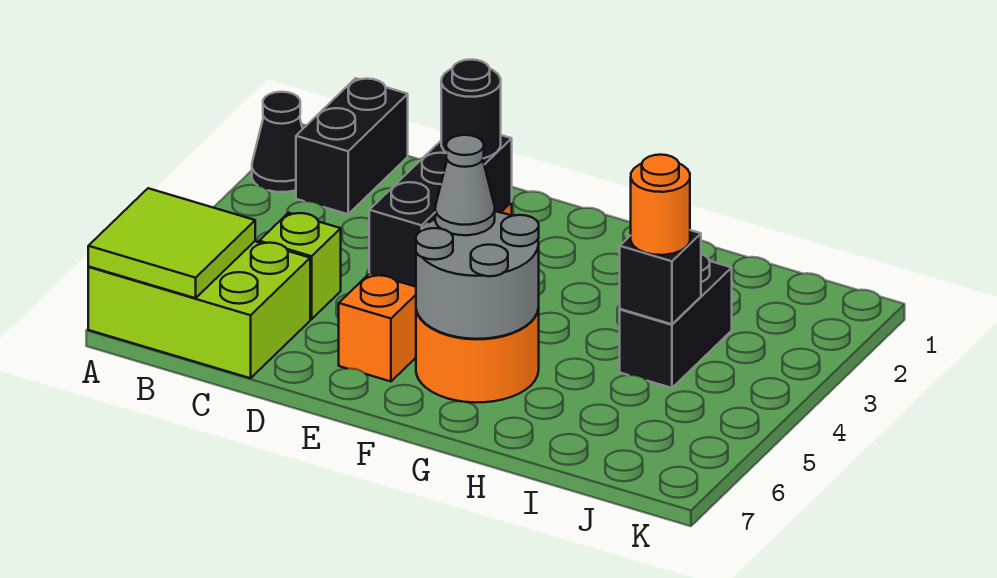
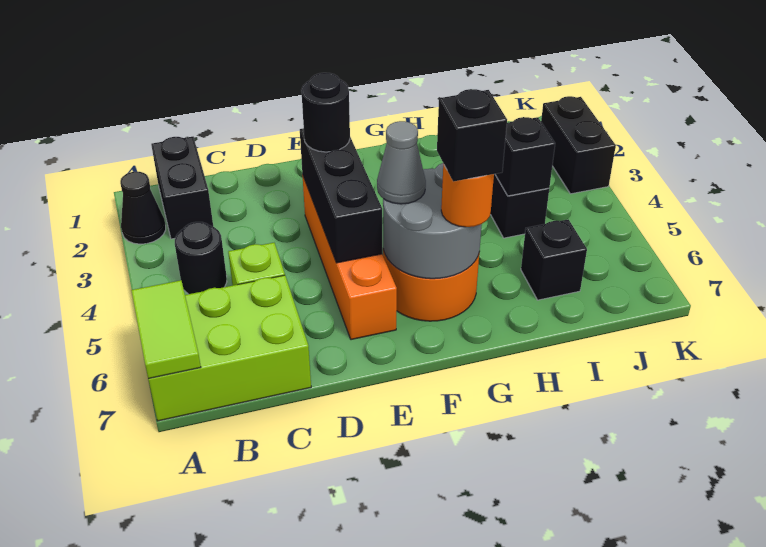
lime 2x2 tile [88,188,255,298] -> lime 1x2 tile [131,280,201,379]
none -> black 1x1 round brick [175,222,227,294]
none -> black 1x1 brick [437,89,507,182]
orange 1x1 round brick [631,155,690,255] -> orange 1x1 round brick moved to [441,164,494,227]
none -> black 1x1 brick [521,219,587,300]
none -> black 1x2 brick [541,96,616,194]

